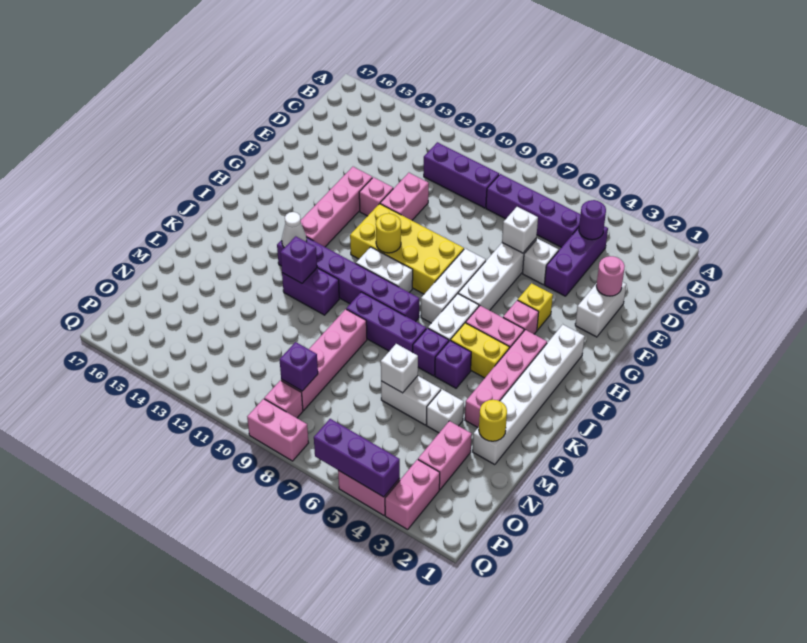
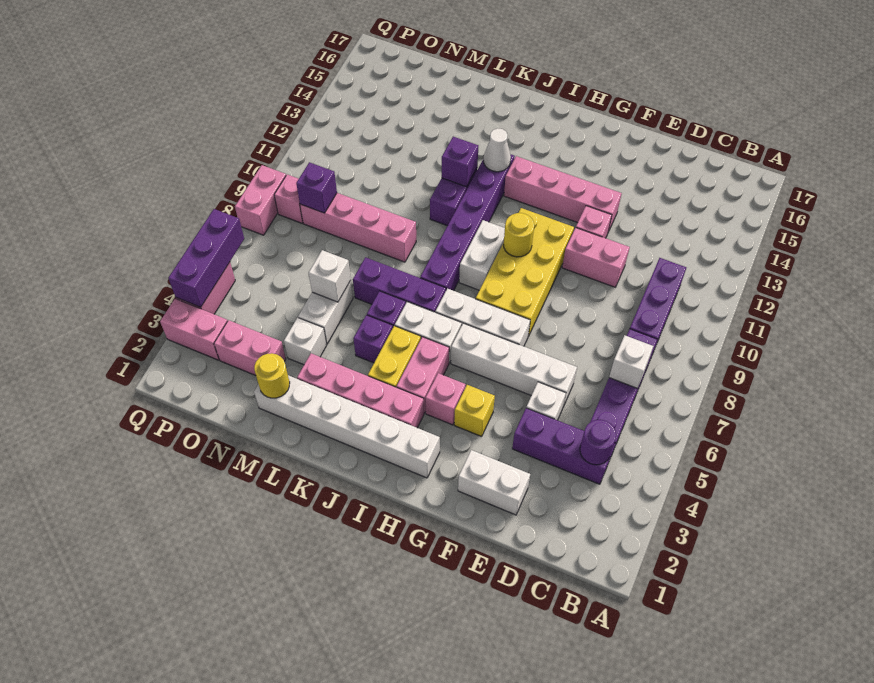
pink 1x1 round brick [596,256,625,296] -> none
white 1x1 brick [502,207,538,253] -> white 1x1 brick moved to [609,335,653,388]
purple 1x3 brick [346,292,426,352] -> purple 1x3 brick turned to [353,257,446,312]

